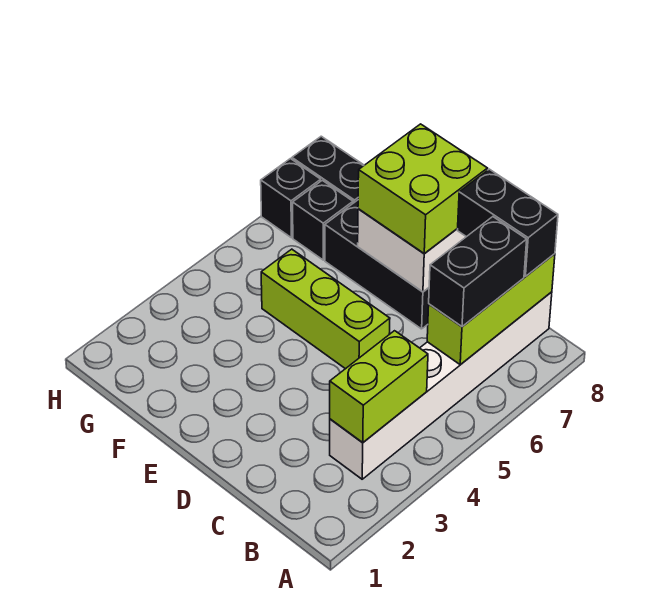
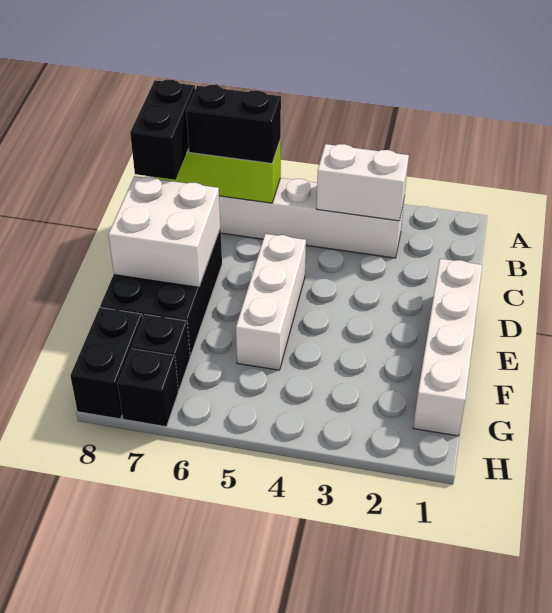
lime 1x2 brick [330,331,428,443] -> white 1x2 brick [316,144,409,221]
none -> white 1x4 brick [413,259,482,436]
lime 1x3 brick [261,249,390,369] -> white 1x3 brick [236,234,306,370]
lime 2x2 brick [358,124,488,254] -> none

